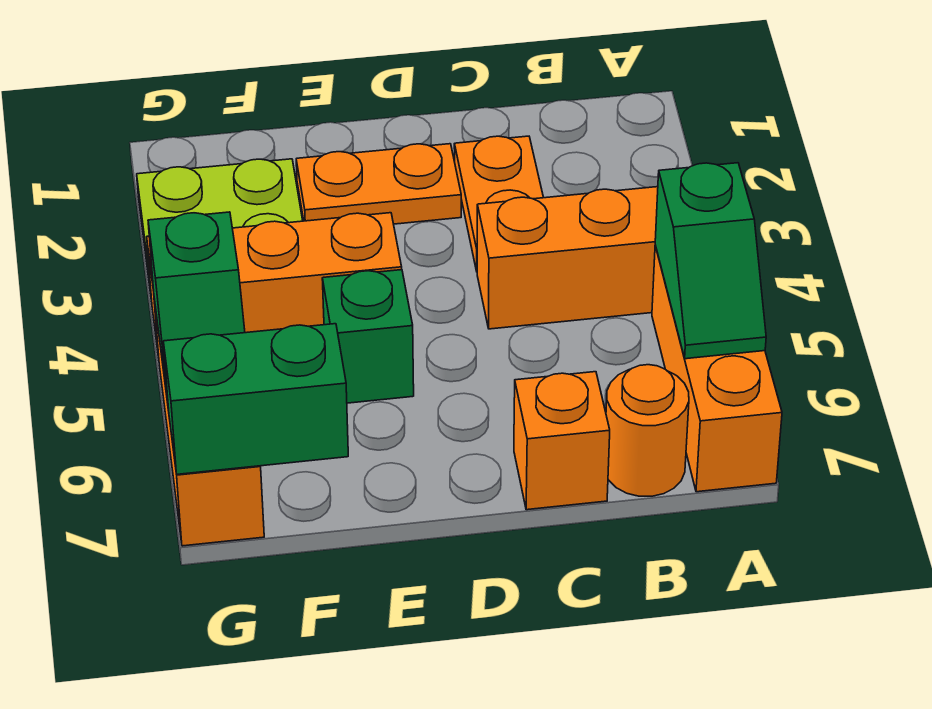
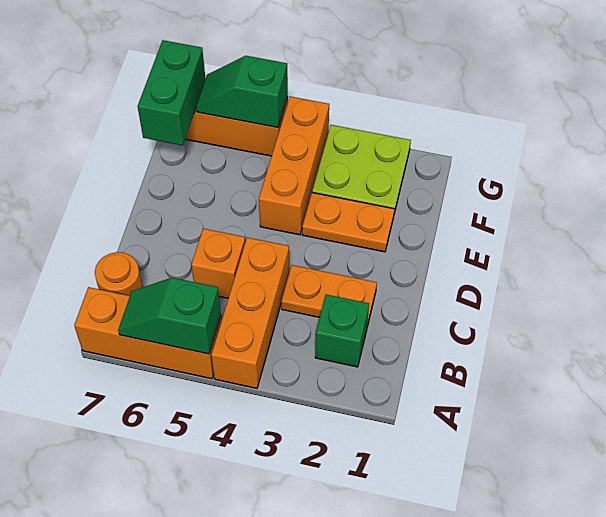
orange 1x1 brick [514,372,610,510] -> orange 1x1 brick moved to [191,229,245,298]
orange 1x2 plate [296,144,461,224] -> orange 1x2 plate turned to [302,193,394,252]
green 1x1 brick [322,270,414,403] -> green 1x1 brick moved to [315,295,369,367]

